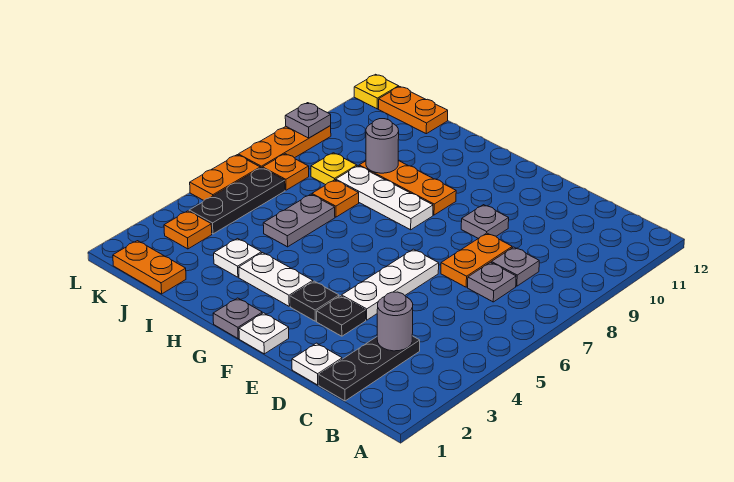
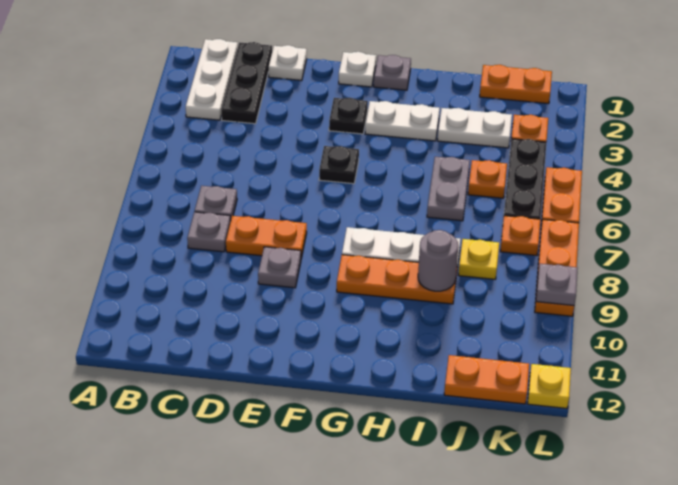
grey 1x1 round brick [377,292,413,351] -> none
orange 1x2 plate [441,233,512,287] -> orange 1x2 plate turned to [226,216,307,258]
black 1x1 plate [317,296,366,336] -> black 1x1 plate moved to [319,146,359,184]
white 1x3 plate [342,249,439,320] -> white 1x3 plate moved to [186,39,238,120]
white 1x1 plate [214,239,262,277] -> white 1x2 plate [438,108,512,148]
orange 1x1 plate [312,180,359,217] -> orange 1x1 plate moved to [468,160,507,198]

